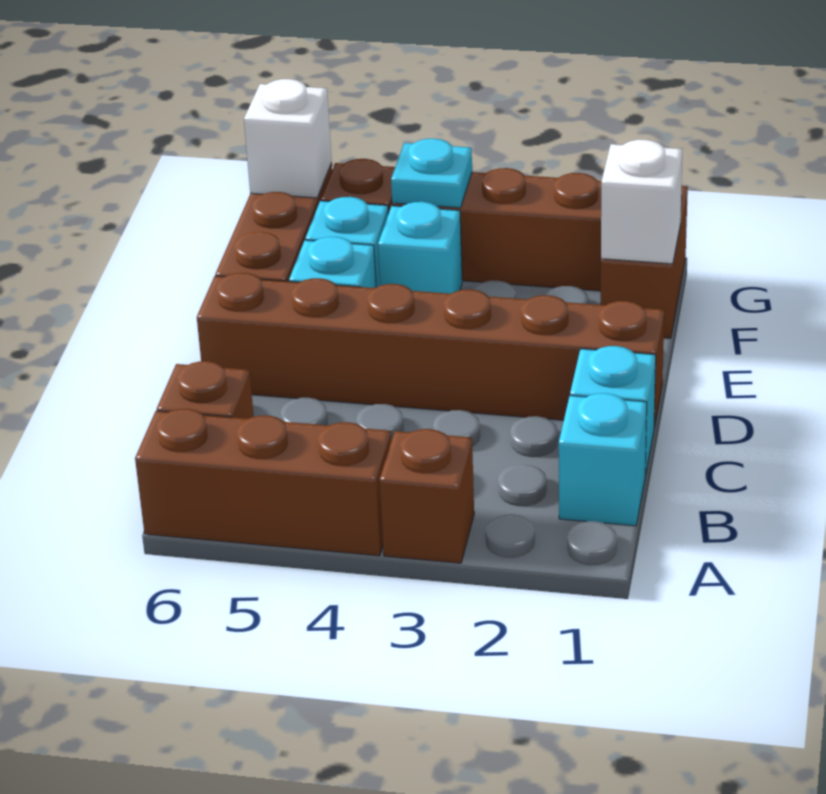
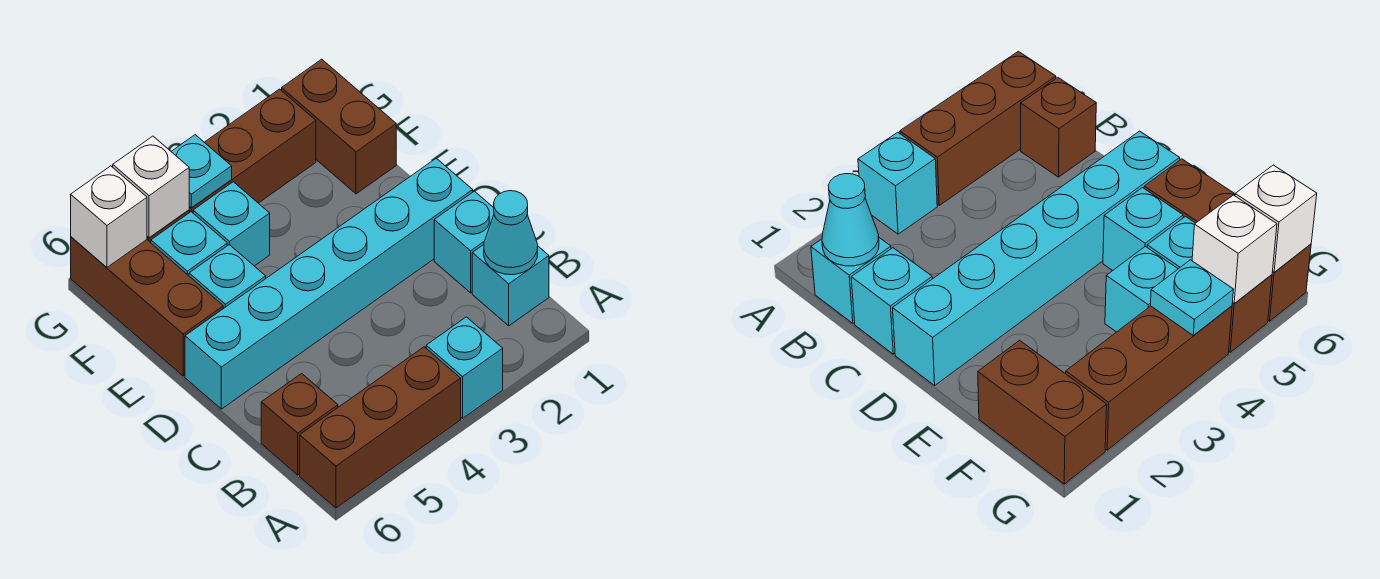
brown 1x1 brick [380,429,474,563] -> cyan 1x1 brick [426,317,503,418]
none -> cyan 1x1 cone [484,191,538,275]
brown 1x6 brick [197,273,664,427] -> cyan 1x6 brick [185,158,473,409]
white 1x1 brick [601,140,682,264] -> white 1x1 brick moved to [113,136,189,238]

